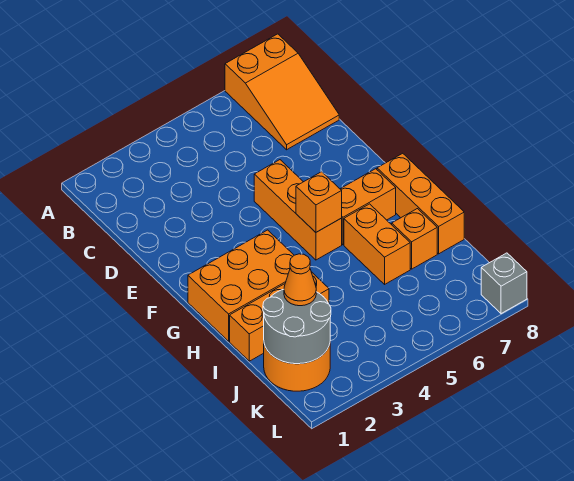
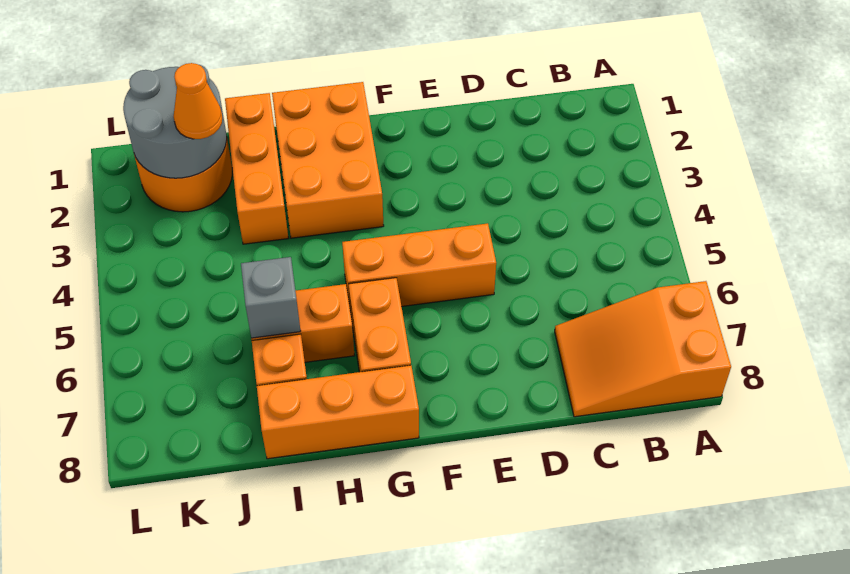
orange 1x1 brick [296,172,342,232] -> none
grey 1x1 brick [481,253,527,314] -> grey 1x1 brick moved to [241,257,301,338]

